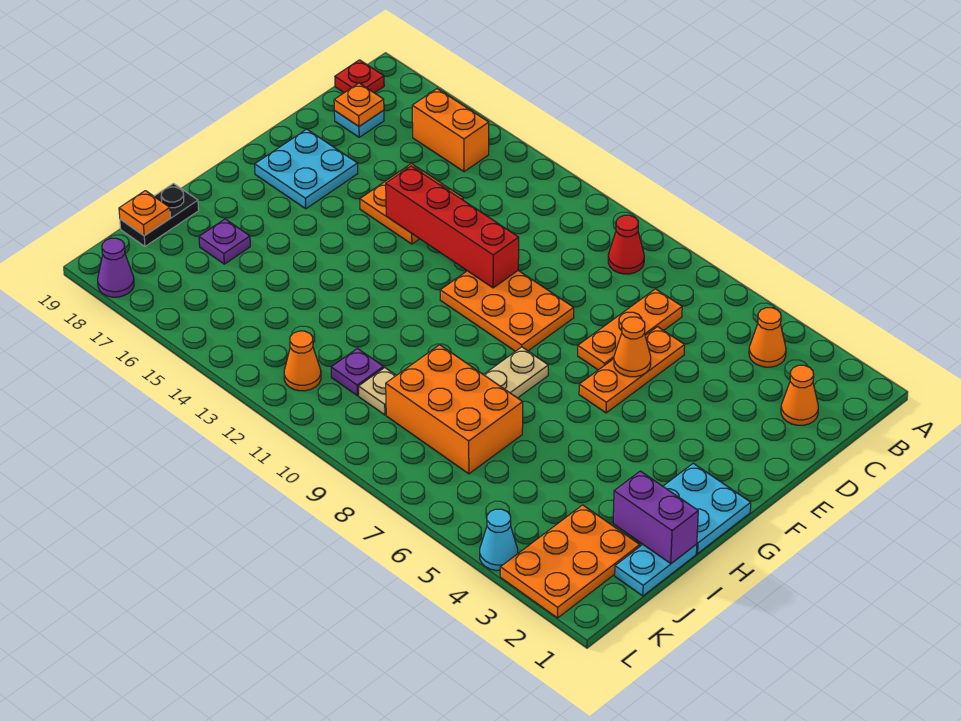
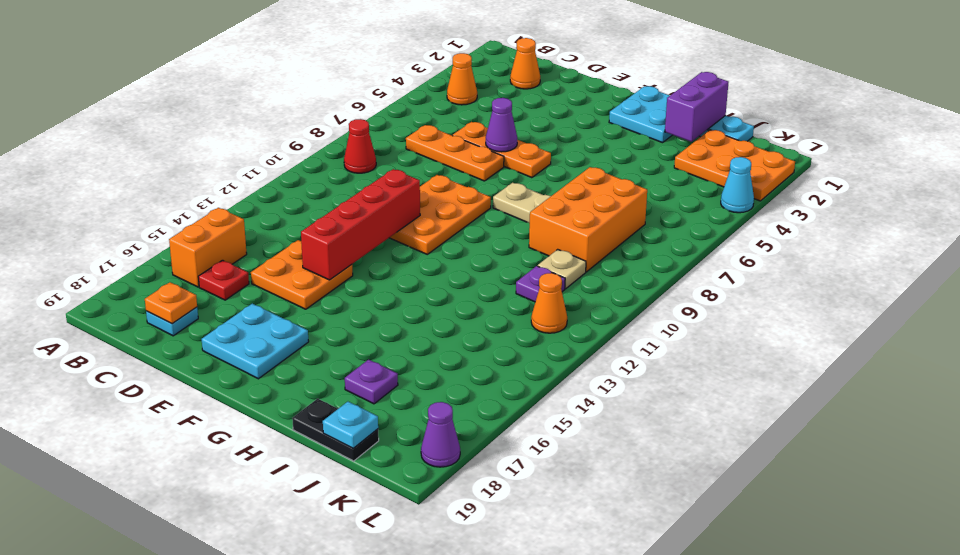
red 1x1 plate [335,60,384,93] -> red 1x1 plate moved to [198,260,249,300]
orange 1x1 cone [614,317,651,377] -> purple 1x1 cone [486,98,517,152]
orange 1x1 plate [119,191,171,236] -> cyan 1x1 plate [323,402,378,448]

